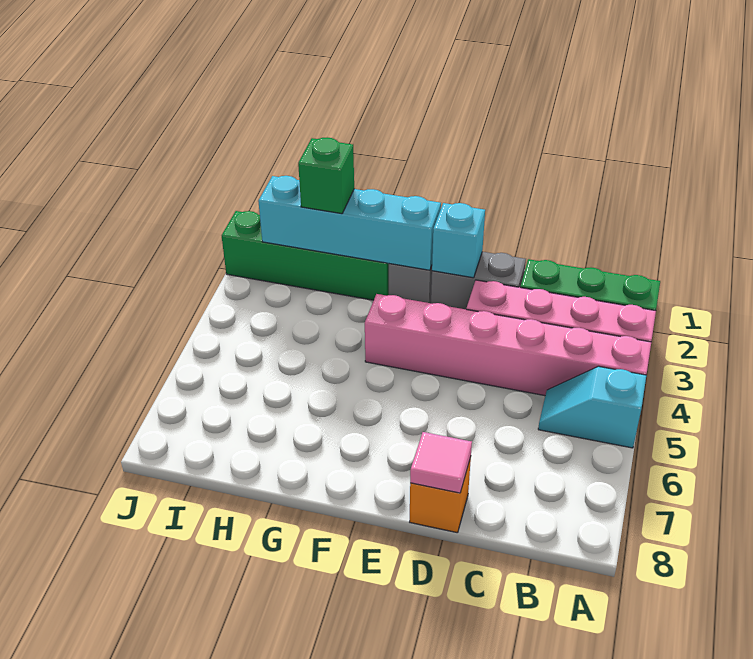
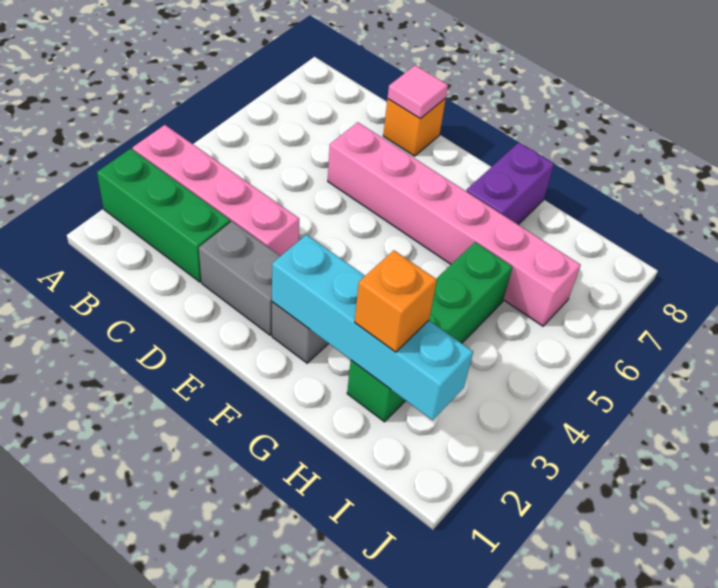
pink 1x6 brick [365,294,651,396] -> pink 1x6 brick moved to [328,122,581,326]
cyan 1x2 slope [538,366,646,448] -> none
cyan 1x1 brick [432,203,485,278] -> none
green 1x4 brick [222,211,389,300] -> green 1x4 brick turned to [347,242,513,422]
none -> purple 1x2 brick [466,143,554,224]
green 1x1 brick [298,137,354,214] -> orange 1x1 brick [355,250,437,352]

